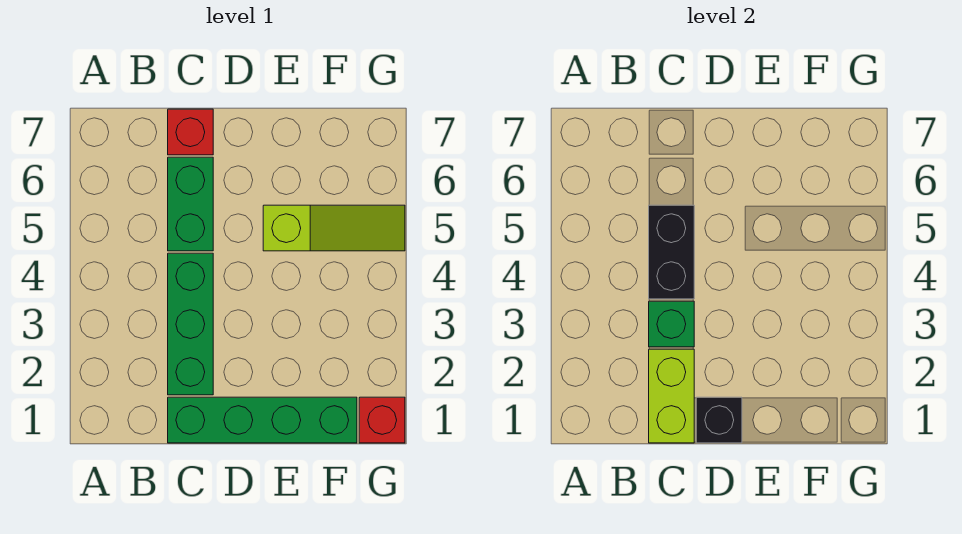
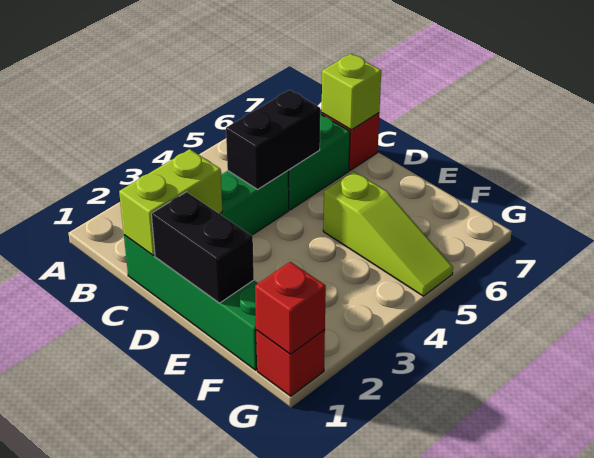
green 1x1 brick [649,301,694,347] -> none
none -> lime 1x1 brick [322,54,381,130]
black 1x1 brick [696,397,742,443] -> black 1x2 brick [151,192,254,303]
none -> red 1x1 brick [255,262,326,354]

